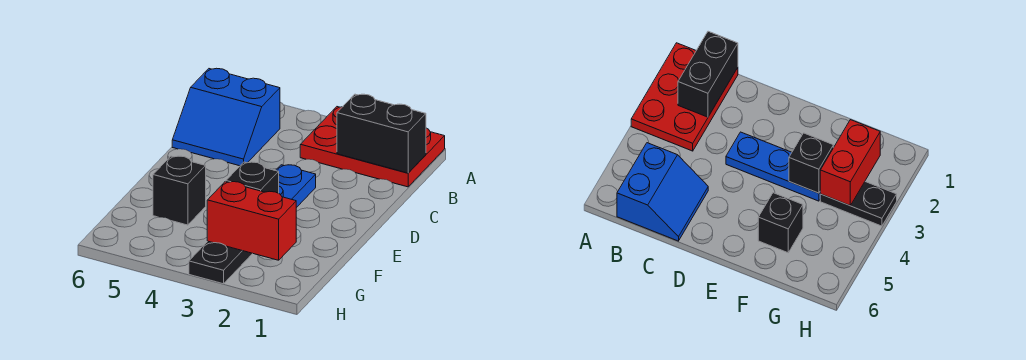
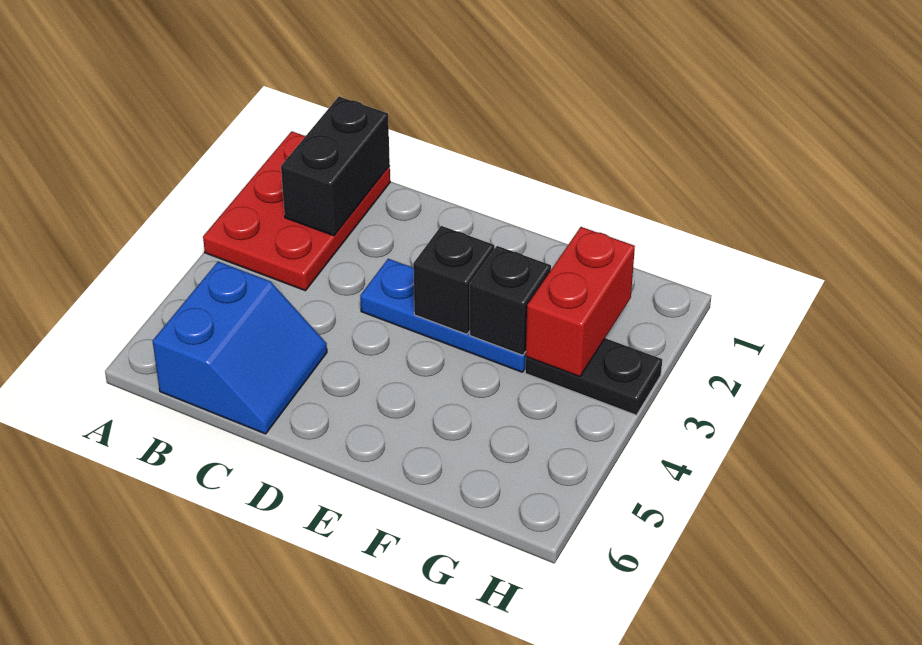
black 1x1 brick [153,156,206,225] -> black 1x1 brick moved to [413,226,494,334]

